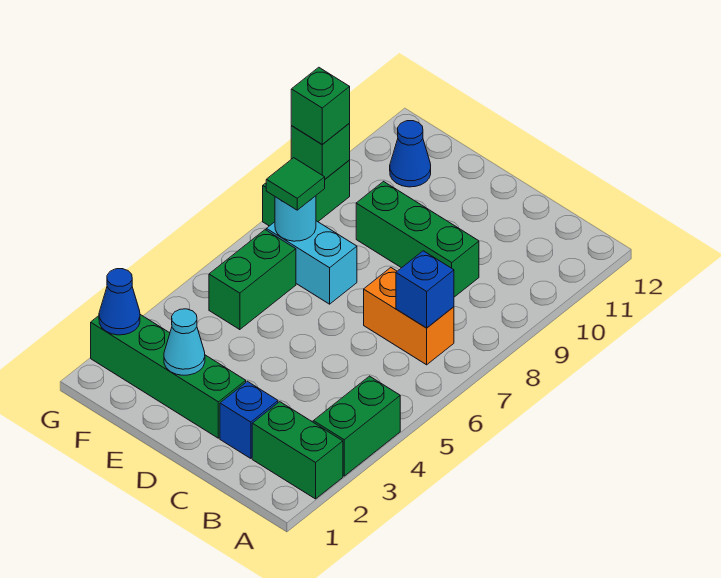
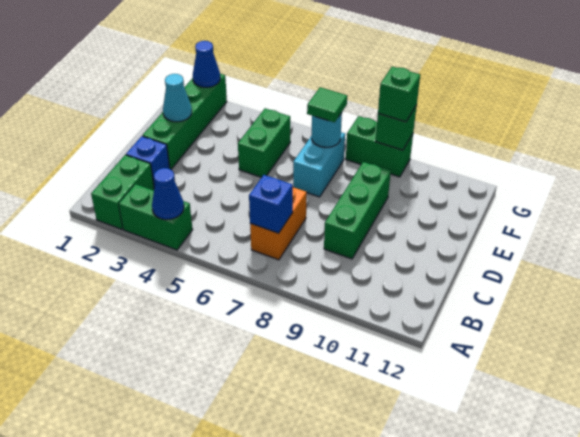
green 1x2 brick [209,230,296,330] -> green 1x2 brick turned to [238,108,290,177]
blue 1x1 cone [390,121,431,187] -> blue 1x1 cone moved to [152,168,184,220]

